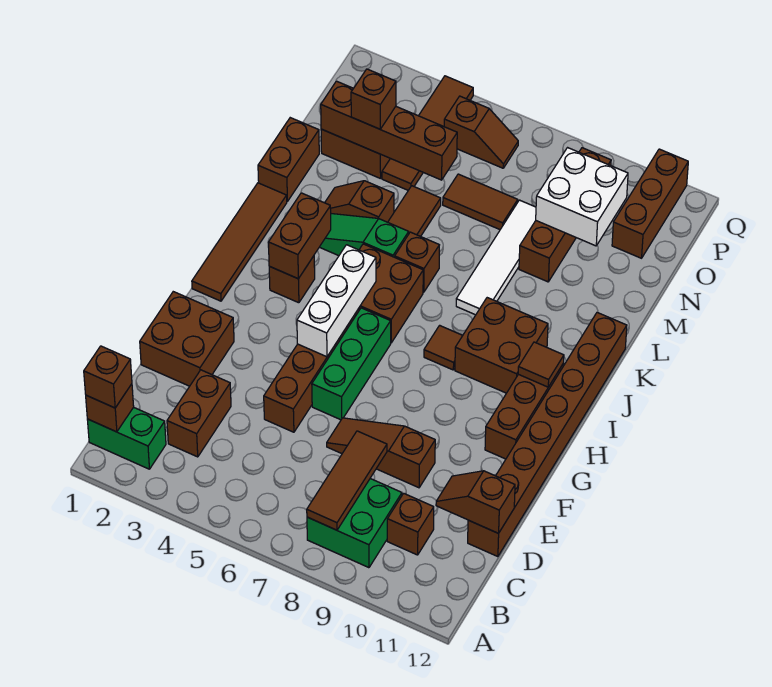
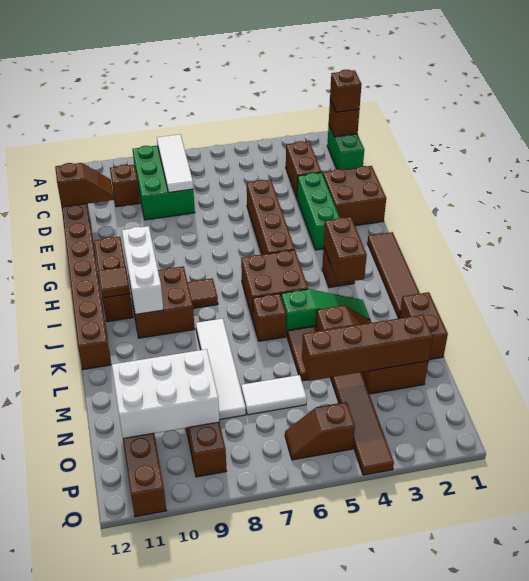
green 1x2 brick [87,407,166,469] -> green 1x2 brick turned to [327,125,364,170]
green 2x2 brick [307,479,402,568] -> green 2x3 brick [132,145,195,220]
brown 1x3 tile [307,431,387,530] -> white 1x3 tile [157,134,193,193]
brown 1x3 slope [327,418,435,488] -> none
green 1x3 brick [312,308,391,420] -> green 1x3 brick moved to [297,173,340,250]
white 1x3 brick [297,245,376,357] -> white 1x3 brick moved to [122,226,163,314]
brown 1x1 brick [351,69,396,129] -> none
brown 1x2 tile [443,174,518,229] -> white 1x2 tile [241,375,307,415]
white 2x2 brick [536,148,628,246] -> white 2x3 brick [112,349,220,438]

